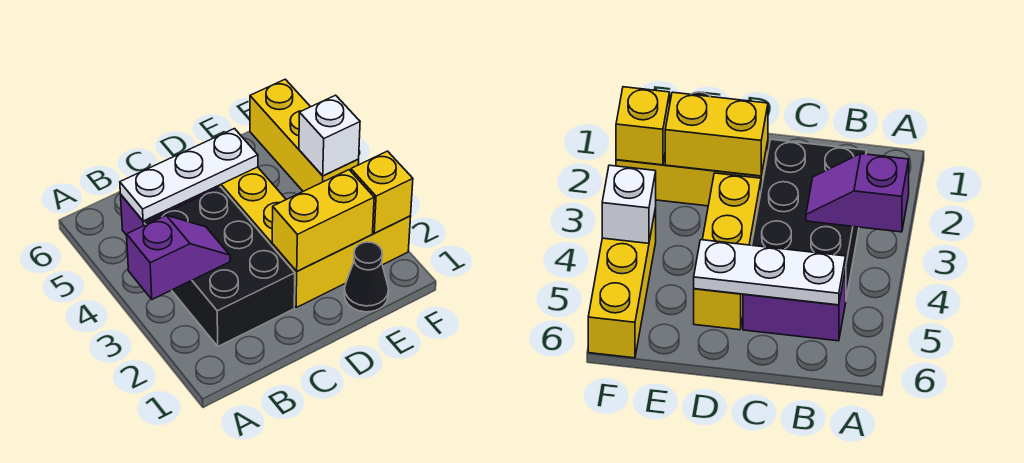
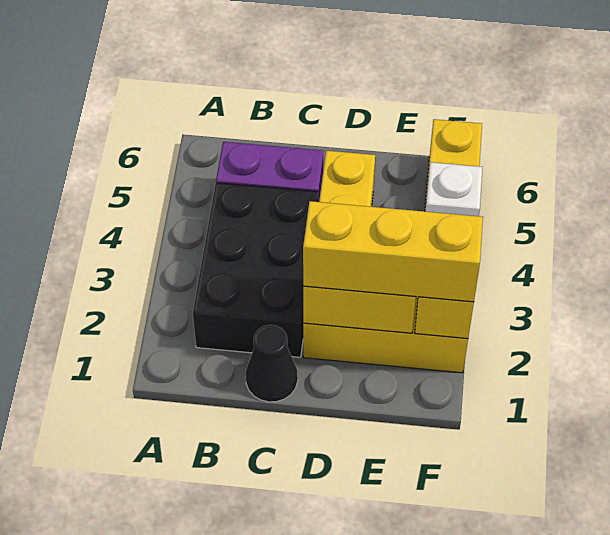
purple 1x2 slope [127,215,230,299] -> none
white 1x3 plate [120,129,258,221] -> none
none -> yellow 1x3 brick [303,201,483,302]
black 1x1 cone [344,242,389,312] -> black 1x1 cone moved to [246,325,298,402]

